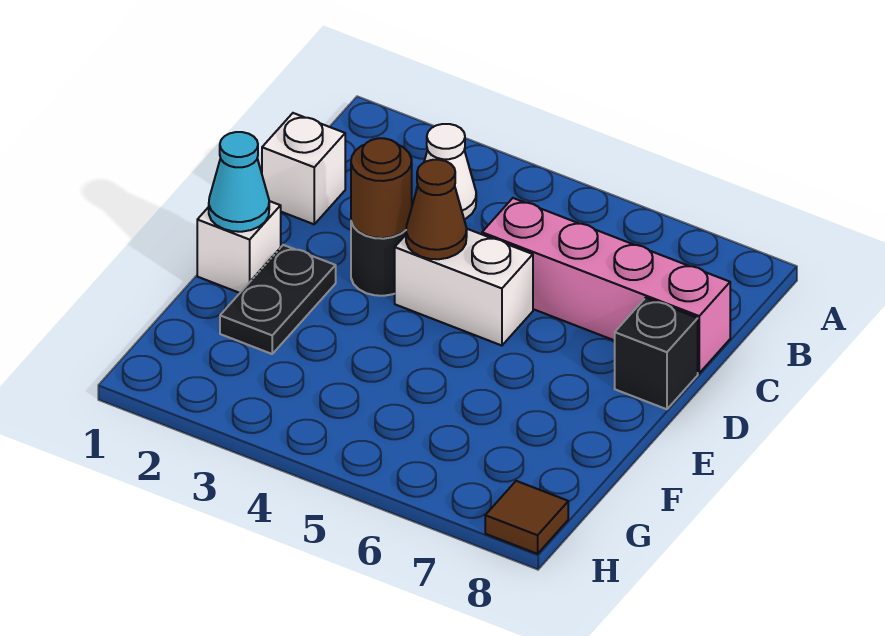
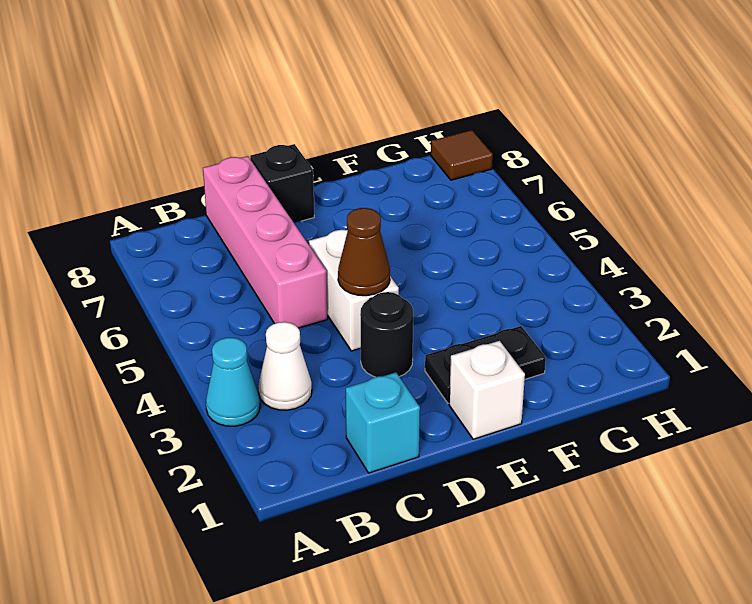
white 1x1 brick [262,113,345,224] -> cyan 1x1 brick [346,372,420,473]
brown 1x1 round brick [351,138,412,238] -> none
cyan 1x1 cone [209,132,269,232] -> cyan 1x1 cone moved to [206,338,260,426]

